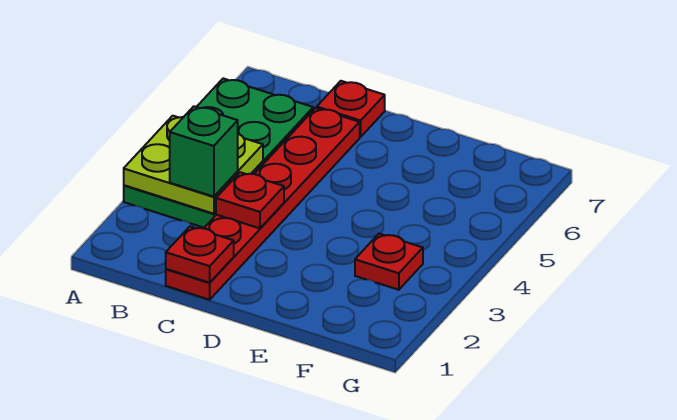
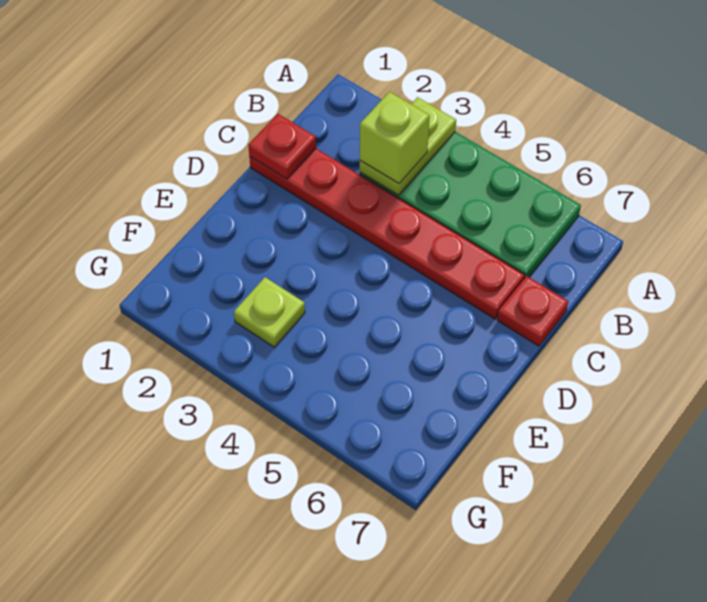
lime 2x2 plate [124,116,263,214] -> lime 1x2 plate [360,97,456,195]
green 1x1 brick [170,106,238,197] -> lime 1x1 brick [360,92,430,184]
red 1x1 plate [216,172,284,228] -> none
red 1x1 plate [355,234,423,290] -> lime 1x1 plate [234,277,305,347]

